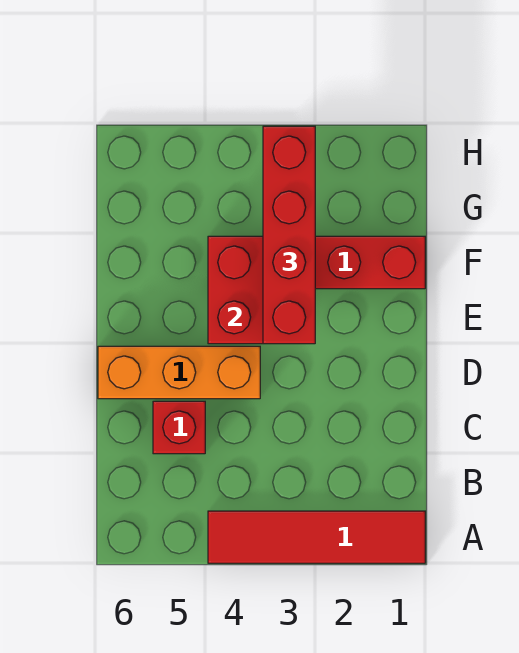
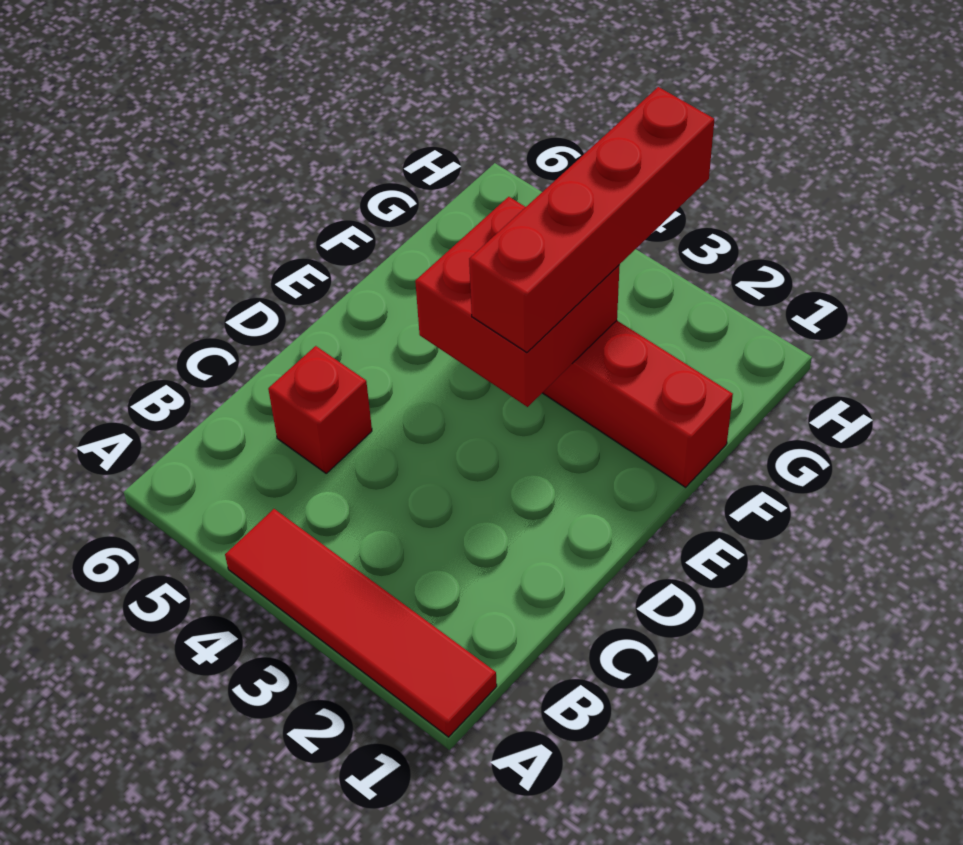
orange 1x3 brick [98,346,260,399] -> none

